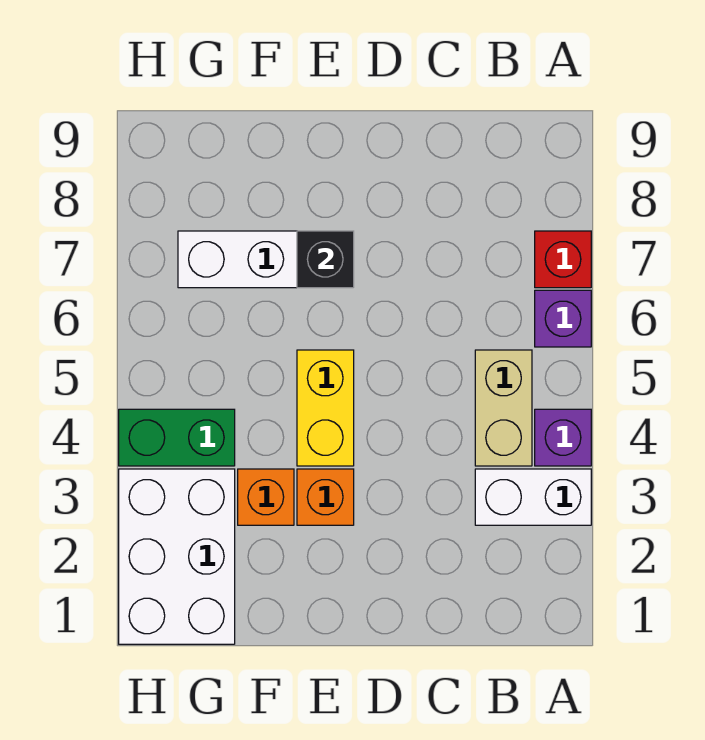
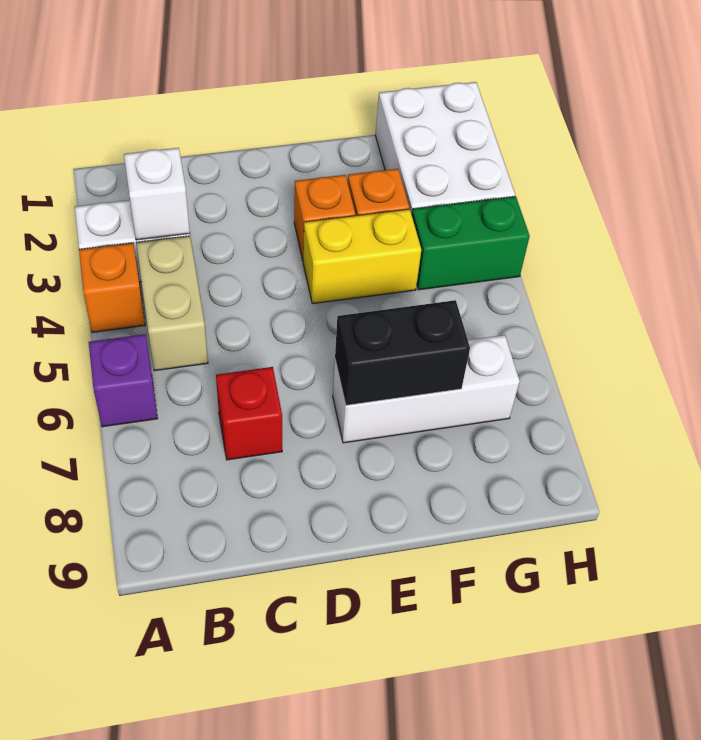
purple 1x1 brick [535,409,591,466] -> orange 1x1 brick [79,243,145,332]
red 1x1 brick [535,231,591,288] -> red 1x1 brick moved to [216,367,282,460]
none -> white 1x1 brick [124,148,190,240]
yellow 1x2 brick [297,350,354,466] -> yellow 1x2 brick turned to [303,209,421,304]
black 1x1 brick [297,231,354,288] -> black 1x2 brick [335,300,470,405]

